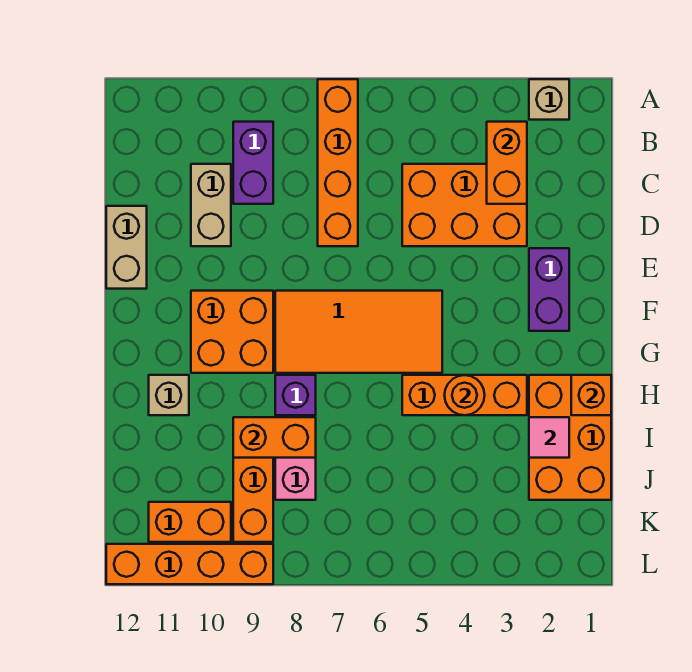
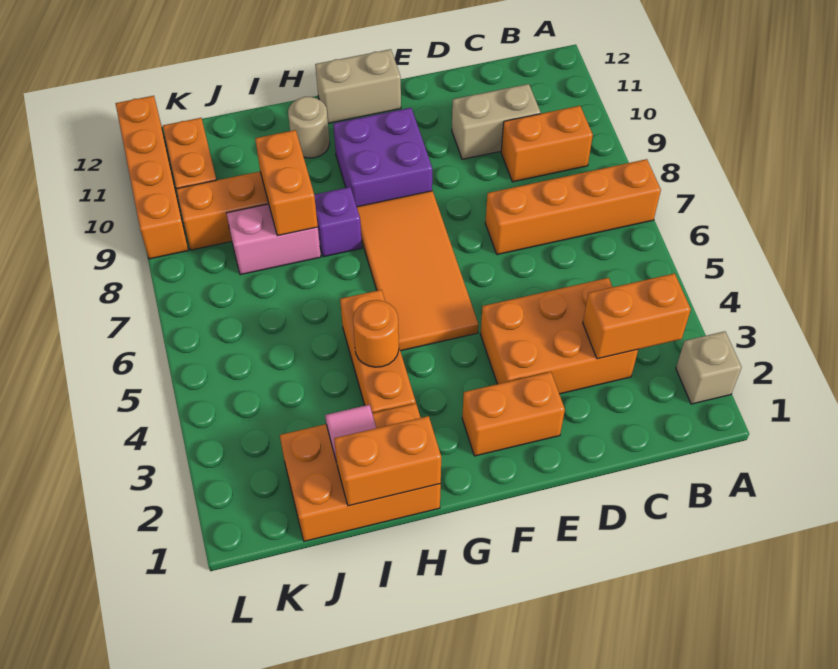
purple 1x2 brick [233,122,273,204] -> orange 1x2 brick [501,106,593,182]
orange 2x3 brick [402,164,527,246] -> orange 2x3 brick turned to [480,278,638,394]
tan 1x2 brick [106,206,147,289] -> tan 1x2 brick moved to [315,49,401,123]
purple 1x2 brick [529,248,569,331] -> orange 1x2 brick [462,372,565,456]
orange 2x2 brick [191,291,273,373] -> purple 2x2 brick [333,108,432,207]
orange 1x1 brick [571,375,611,415] -> orange 1x2 brick [334,416,441,506]
tan 1x1 brick [149,375,189,415] -> tan 1x1 round brick [288,97,330,158]

